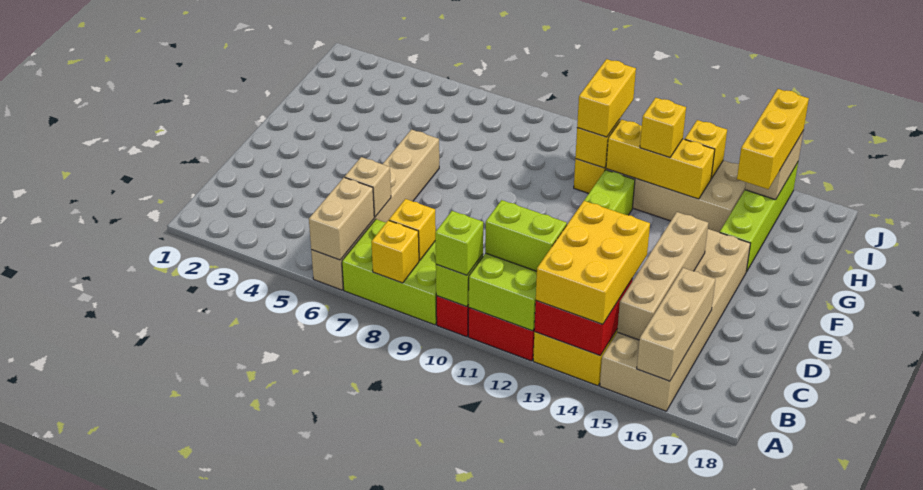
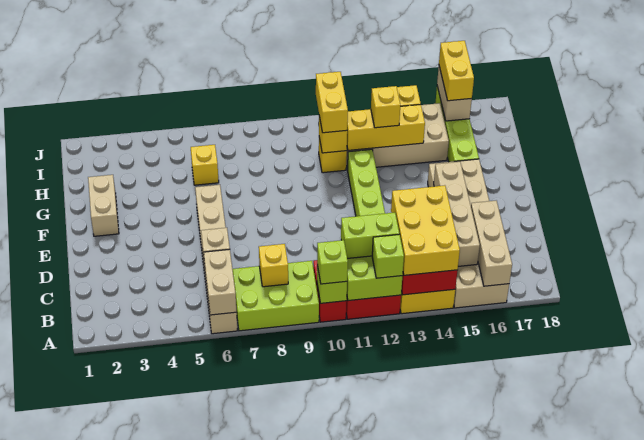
yellow 1x1 brick [371,220,419,283] -> yellow 1x1 brick moved to [191,145,219,185]
none -> lime 1x1 brick [372,234,404,278]
none -> tan 1x2 brick [88,175,119,236]
yellow 1x3 brick [737,89,809,189] -> yellow 1x2 brick [439,41,474,101]

